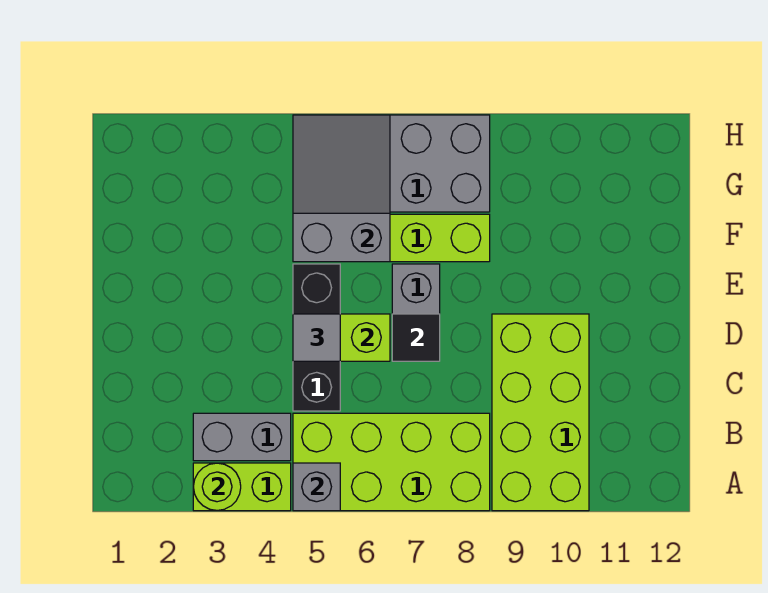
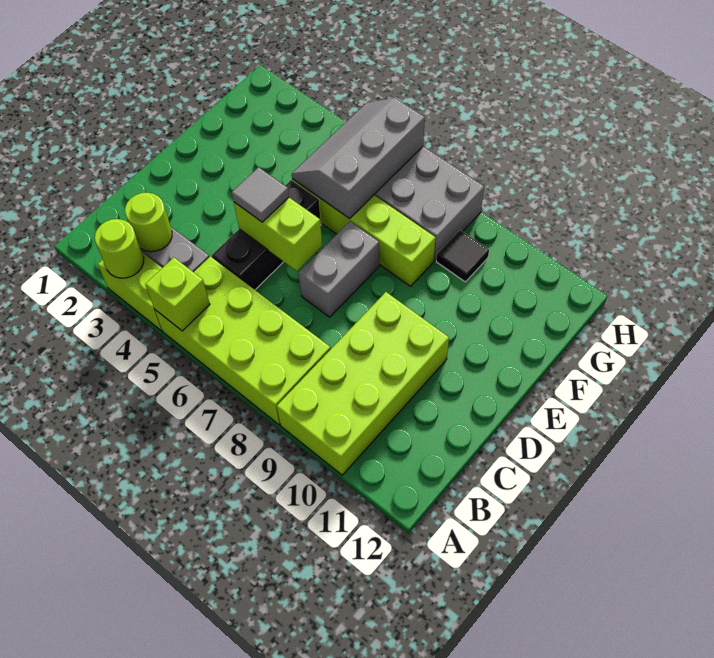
grey 1x1 brick [293,463,340,511] -> lime 1x1 brick [145,258,210,331]
none -> lime 1x1 round brick [125,193,172,252]
black 1x1 tile [392,314,440,361] -> black 1x1 tile moved to [436,230,489,282]
grey 2x3 slope [293,115,390,262] -> grey 2x3 slope turned to [292,98,425,219]

